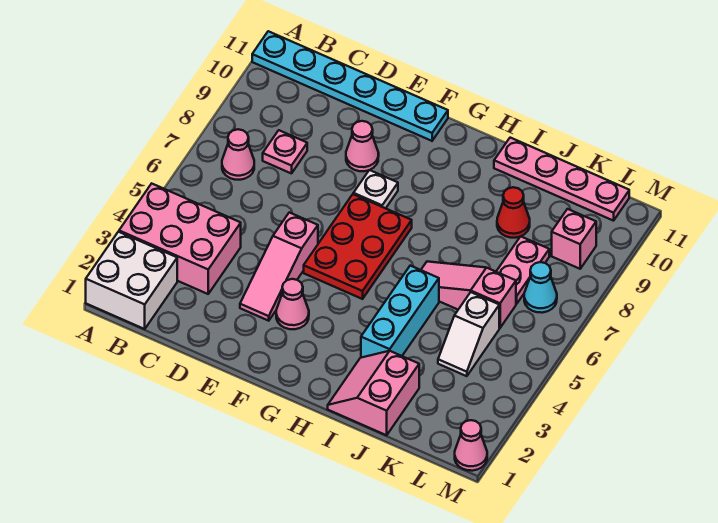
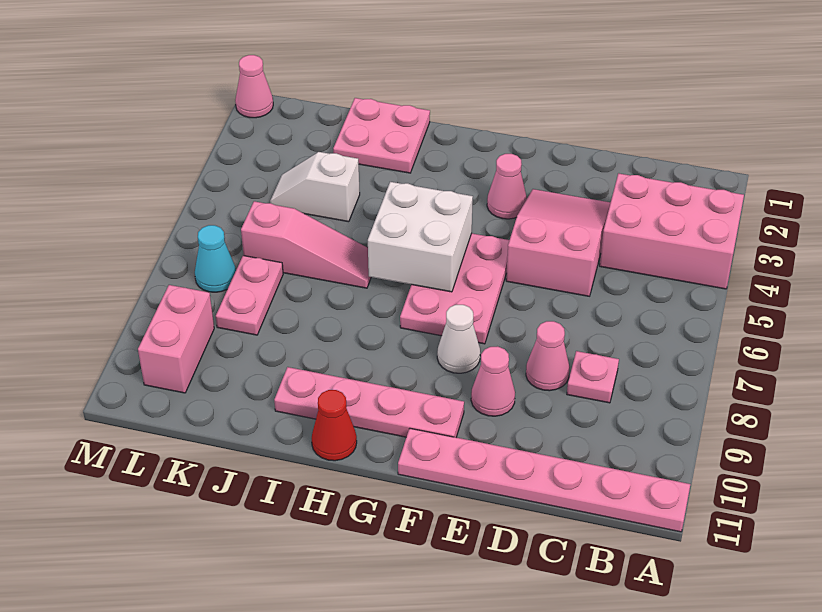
white 2x2 brick [86,232,177,329] -> white 2x2 brick moved to [368,182,473,292]
cyan 1x6 plate [252,31,448,141] -> pink 1x6 plate [398,428,690,532]
pink 1x1 cone [222,129,254,180] -> pink 1x1 cone moved to [526,321,570,391]
pink 1x3 slope [240,212,318,321] -> pink 2x3 slope [506,189,611,296]
red 2x3 plate [304,194,412,299] -> pink 2x3 plate [400,233,509,344]
white 1x1 plate [353,170,398,208] -> white 1x1 cone [437,305,480,373]
pink 2x2 slope [328,351,419,435] -> pink 2x2 plate [333,98,430,173]
cyan 1x3 brick [361,266,439,358] -> none
pink 1x4 plate [494,138,629,221] -> pink 1x4 plate moved to [274,367,464,437]
red 1x1 cone [497,187,530,238] -> red 1x1 cone moved to [312,390,357,461]
white 1x2 slope [438,292,499,376] -> white 1x2 slope turned to [270,152,360,222]
pink 1x1 brick [552,209,596,269] -> pink 1x2 brick [138,285,214,393]

